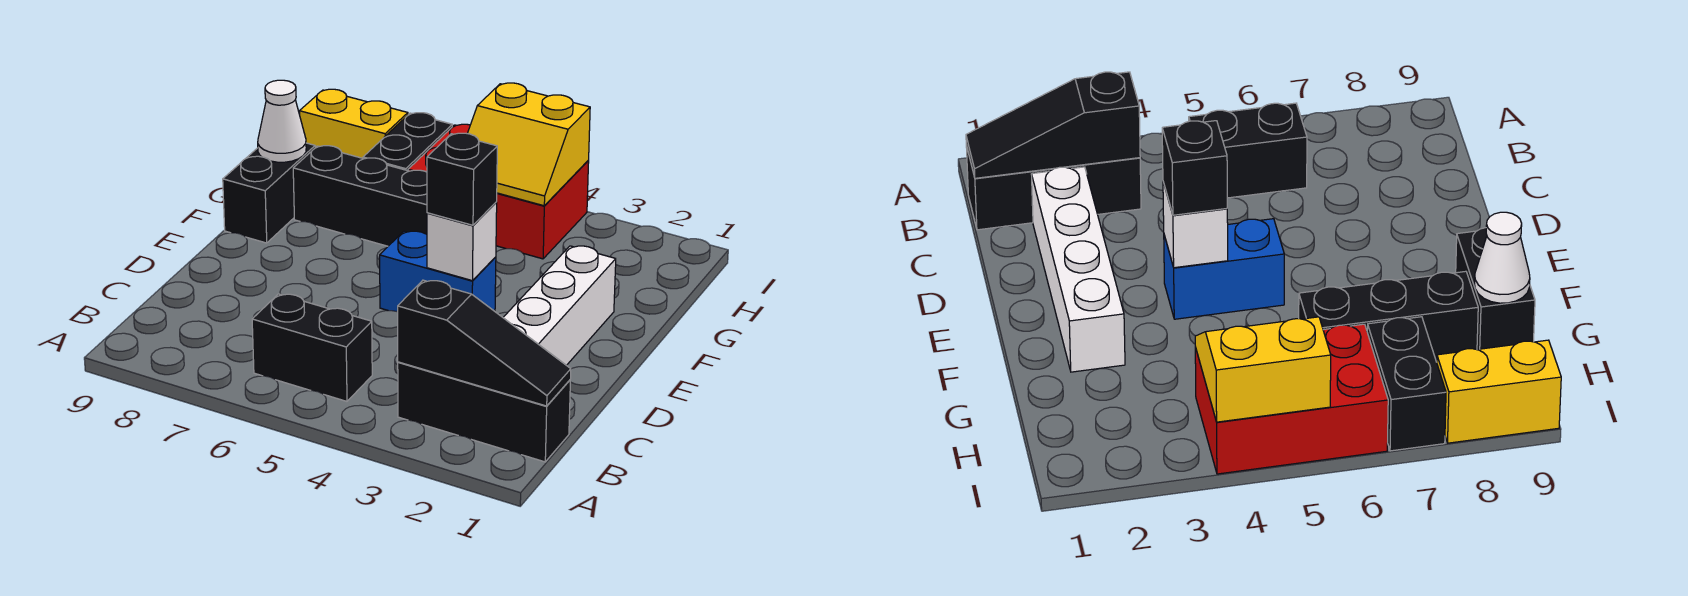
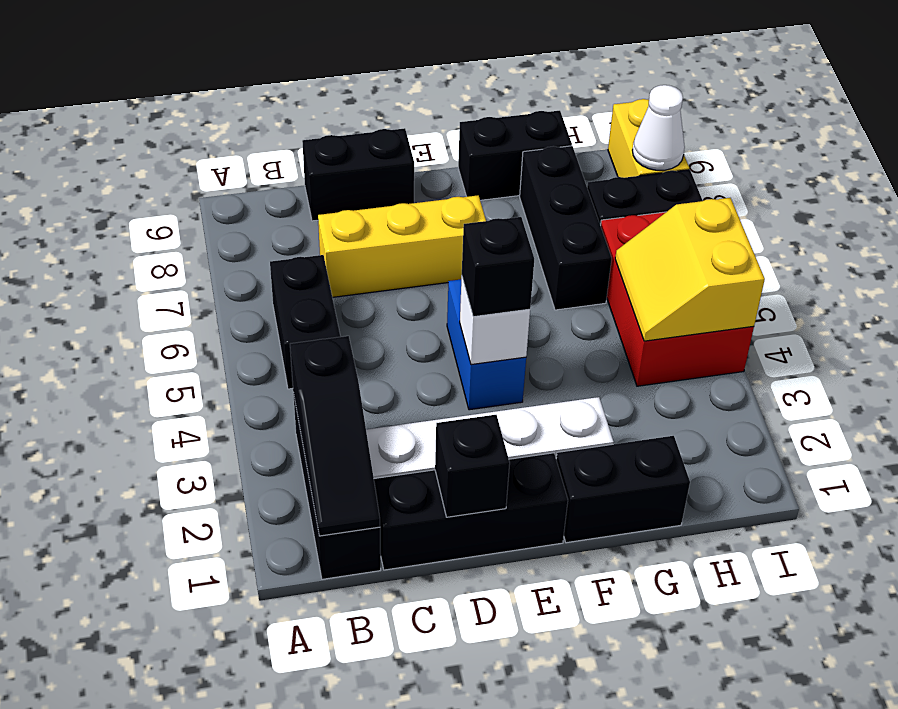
none -> black 1x3 brick [374,453,568,570]
none -> yellow 1x3 brick [318,195,486,297]
none -> black 1x2 brick [302,128,414,221]
none -> black 1x1 brick [435,415,510,517]
none -> black 1x2 brick [556,436,690,543]
white 1x1 cone [258,80,306,162] -> white 1x1 cone moved to [632,85,685,170]

